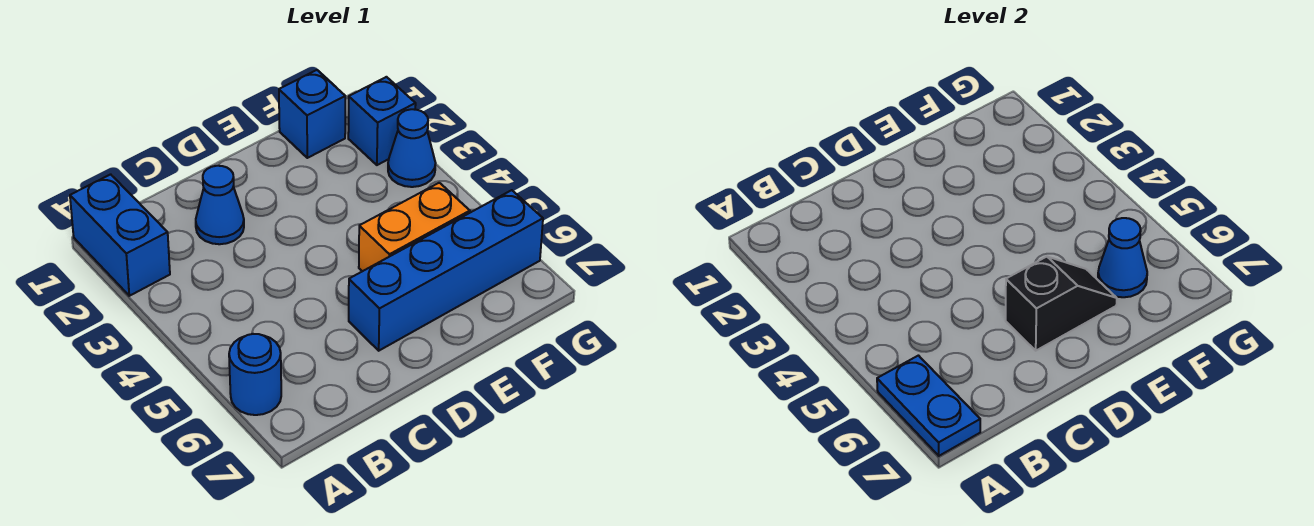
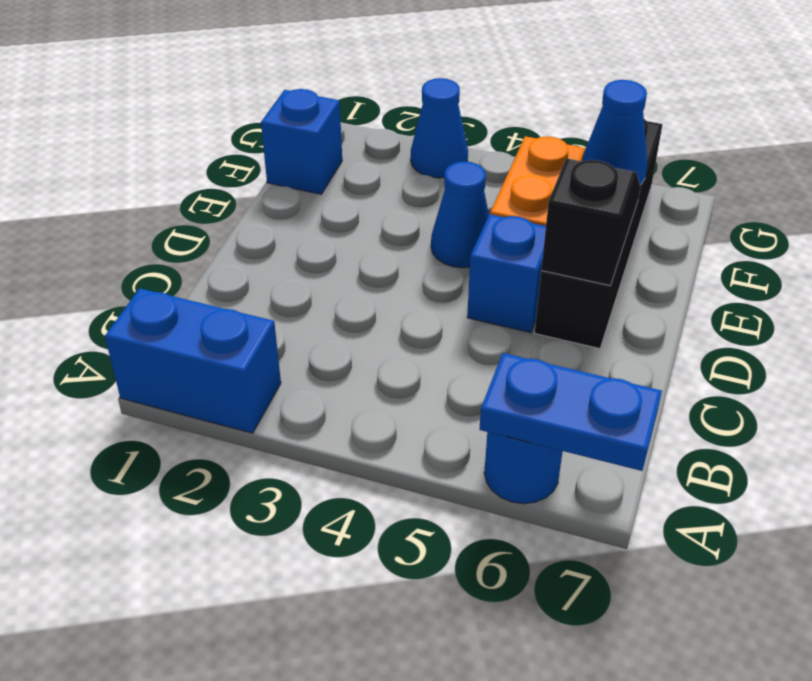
blue 1x1 cone [196,166,244,244] -> blue 1x1 cone moved to [431,161,489,268]
blue 1x4 brick [349,190,543,351] -> black 1x4 brick [535,119,663,349]
blue 1x1 brick [348,77,416,165] -> blue 1x1 brick moved to [467,214,546,333]

